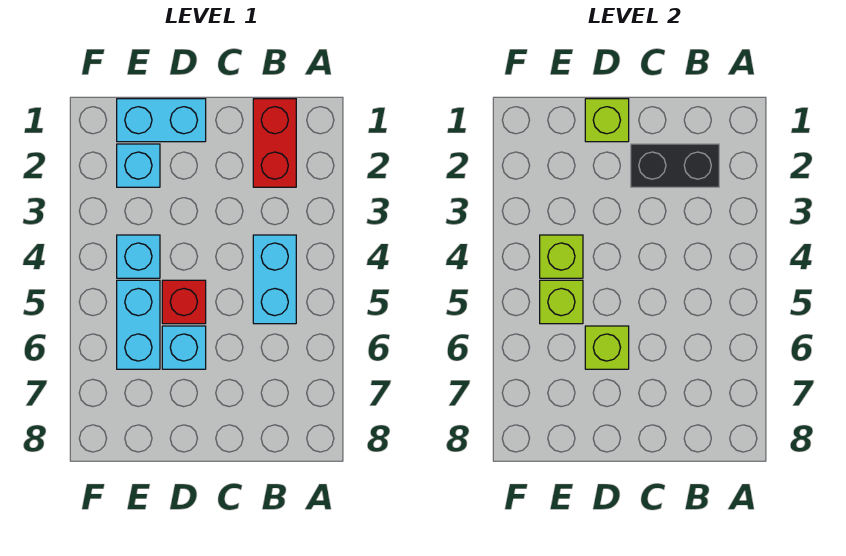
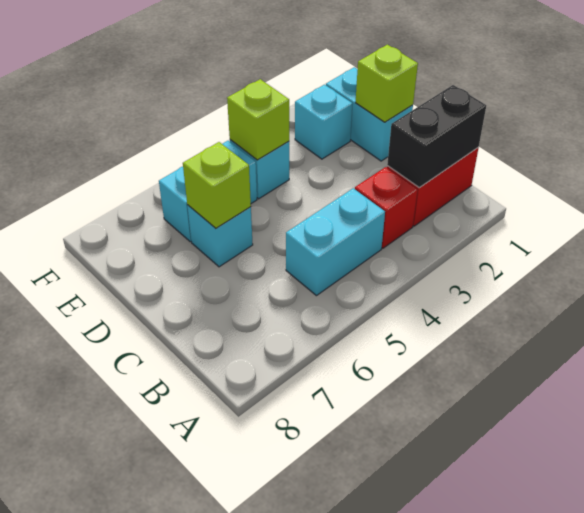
black 1x2 brick [631,144,719,187] -> black 1x2 brick turned to [387,85,486,188]
red 1x1 brick [162,280,206,324] -> red 1x1 brick moved to [355,167,418,248]
lime 1x1 brick [540,280,583,324] -> none

